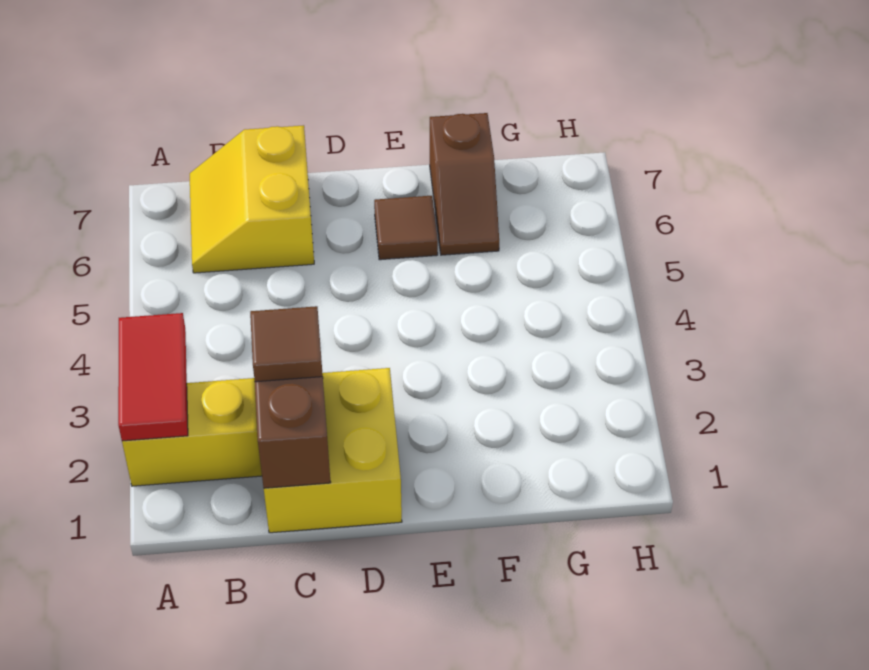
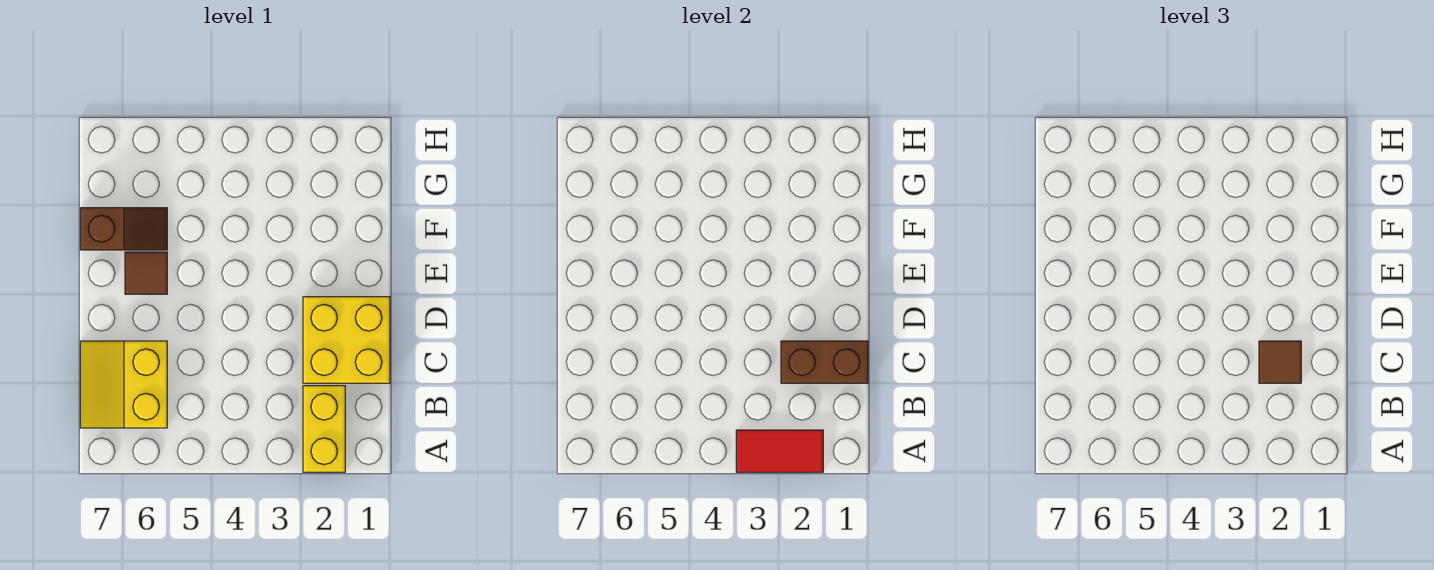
yellow 2x2 slope [190,125,314,273] -> yellow 2x2 slope turned to [80,341,167,428]

